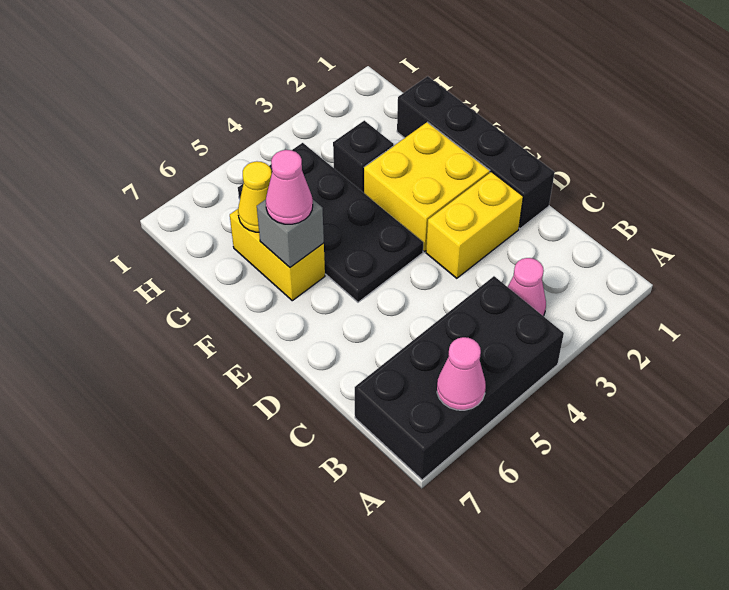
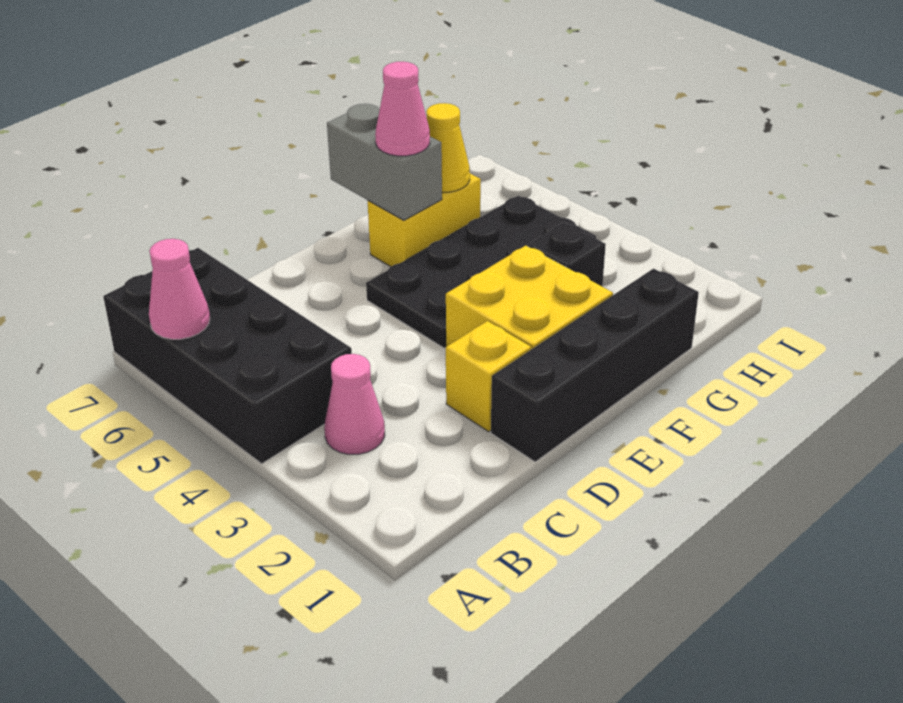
yellow 1x2 brick [426,172,523,278] -> yellow 1x1 brick [446,321,531,432]
grey 1x1 brick [257,200,324,267] -> grey 1x2 brick [327,104,442,220]

